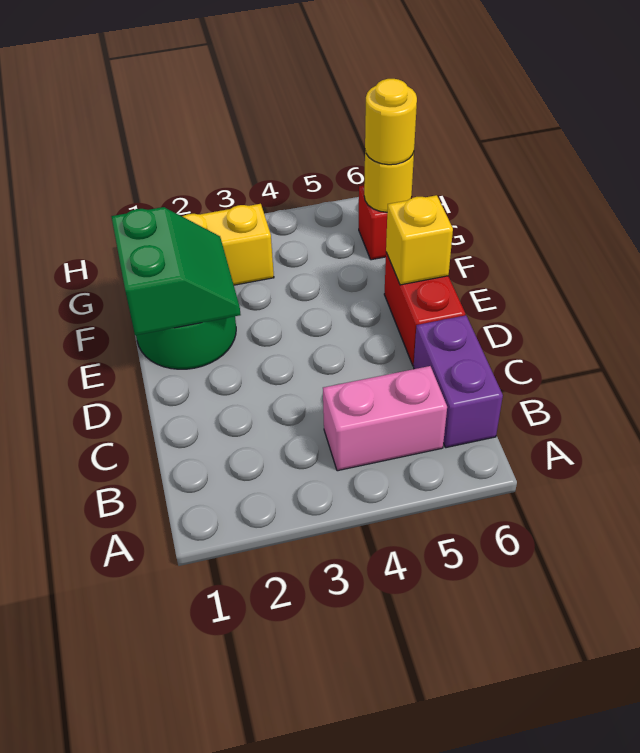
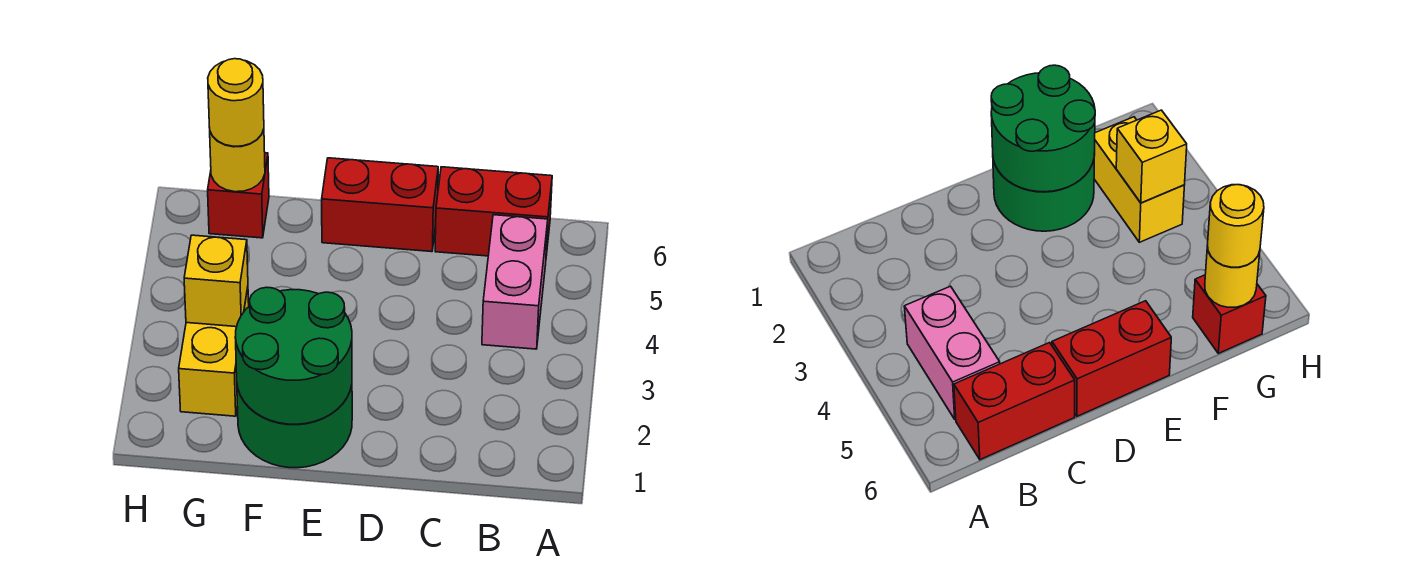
purple 1x2 brick [414,315,503,448] -> red 1x2 brick [435,167,552,256]
green 2x2 slope [111,207,241,335] -> green 2x2 round brick [235,287,352,424]
yellow 1x1 brick [386,195,453,285] -> yellow 1x1 brick moved to [184,235,248,327]

